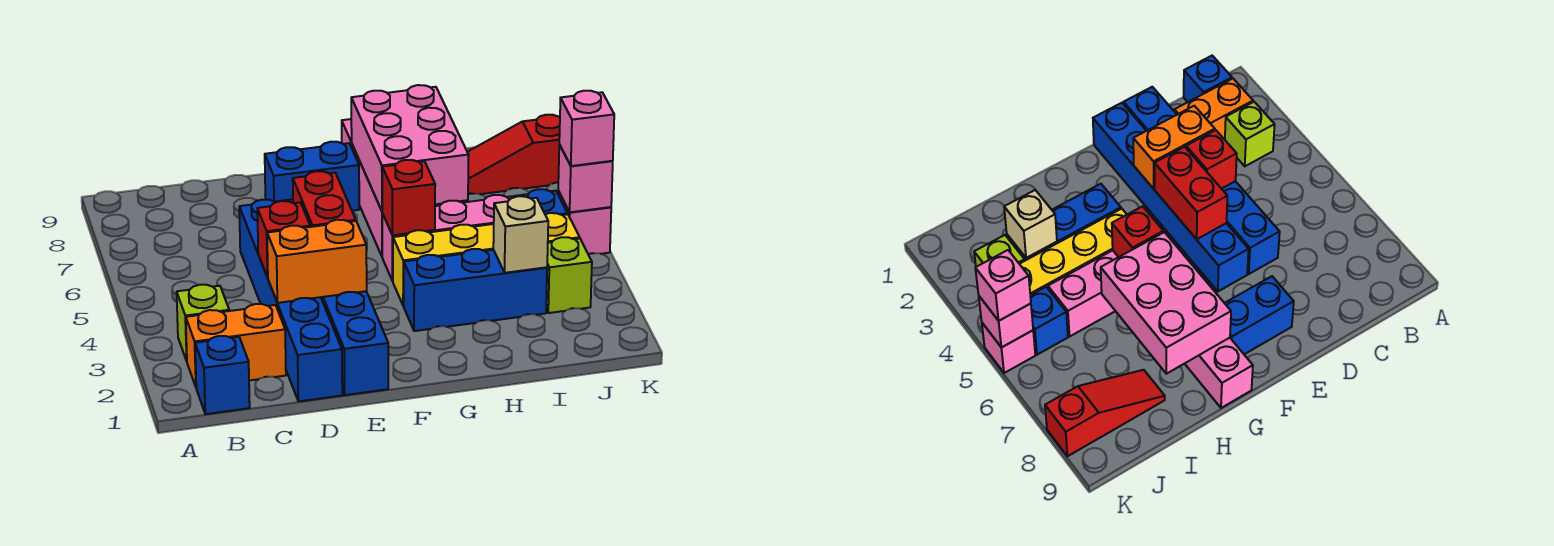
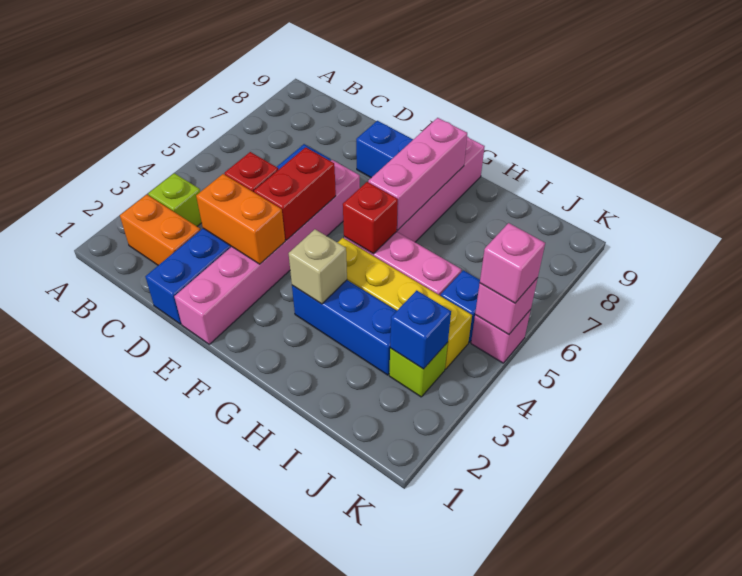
blue 1x1 brick [195,336,250,414] -> blue 1x1 brick moved to [390,290,451,369]
blue 1x6 brick [284,199,388,395] -> pink 1x6 brick [174,160,360,344]
pink 2x3 brick [351,85,469,211] -> pink 1x3 brick [368,118,467,230]
tan 1x1 brick [493,196,548,273] -> tan 1x1 brick moved to [289,229,347,304]
red 1x3 slope [468,115,560,194] -> none

